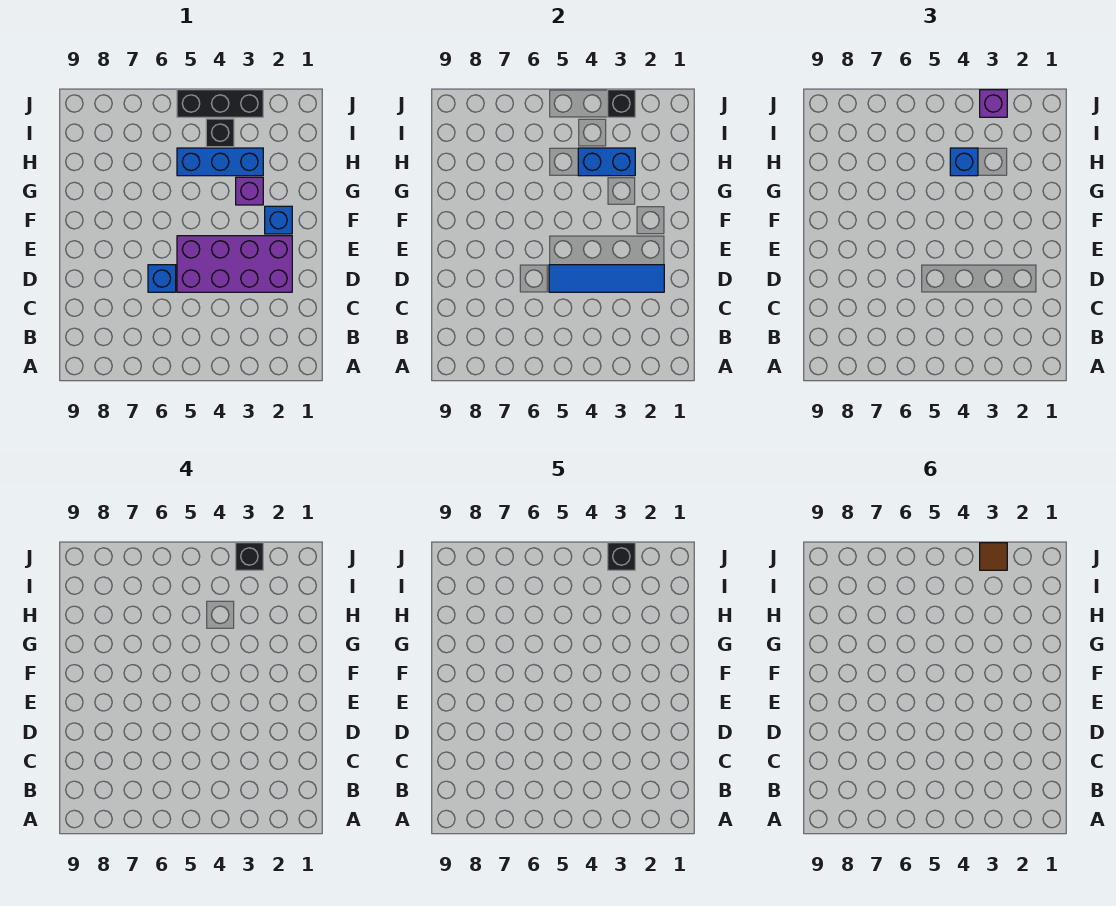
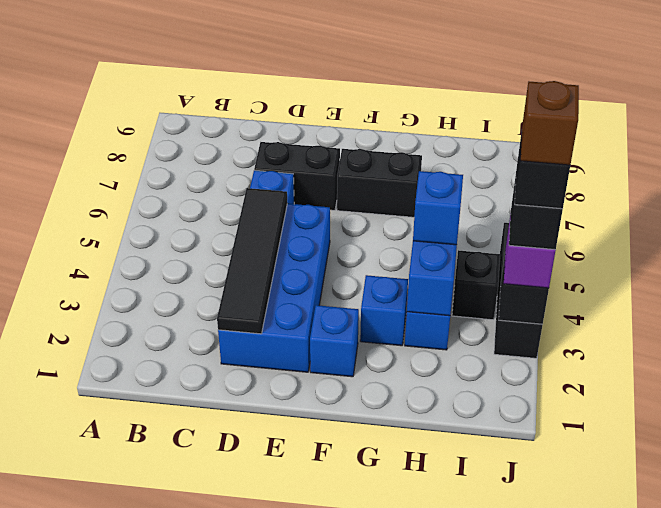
purple 2x4 brick [177,236,292,292] -> blue 2x4 brick [218,204,330,372]
blue 1x4 tile [549,265,664,292] -> black 1x4 tile [217,188,288,334]
none -> black 1x2 brick [254,142,340,210]
none -> black 1x2 brick [337,149,422,217]
purple 1x1 brick [236,177,263,205] -> blue 1x1 brick [360,275,408,346]
brown 1x1 tile [980,543,1007,570] -> brown 1x1 brick [521,81,579,165]

